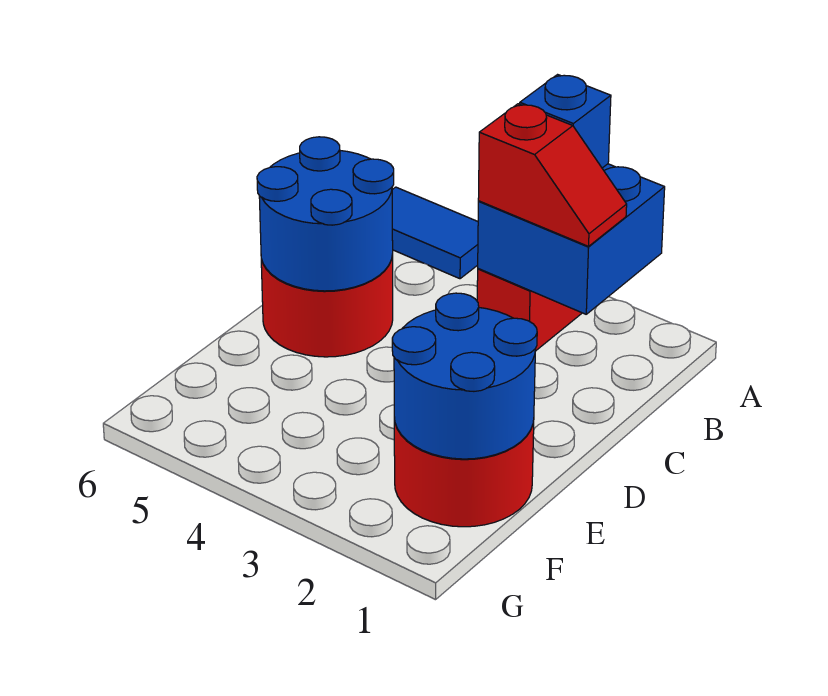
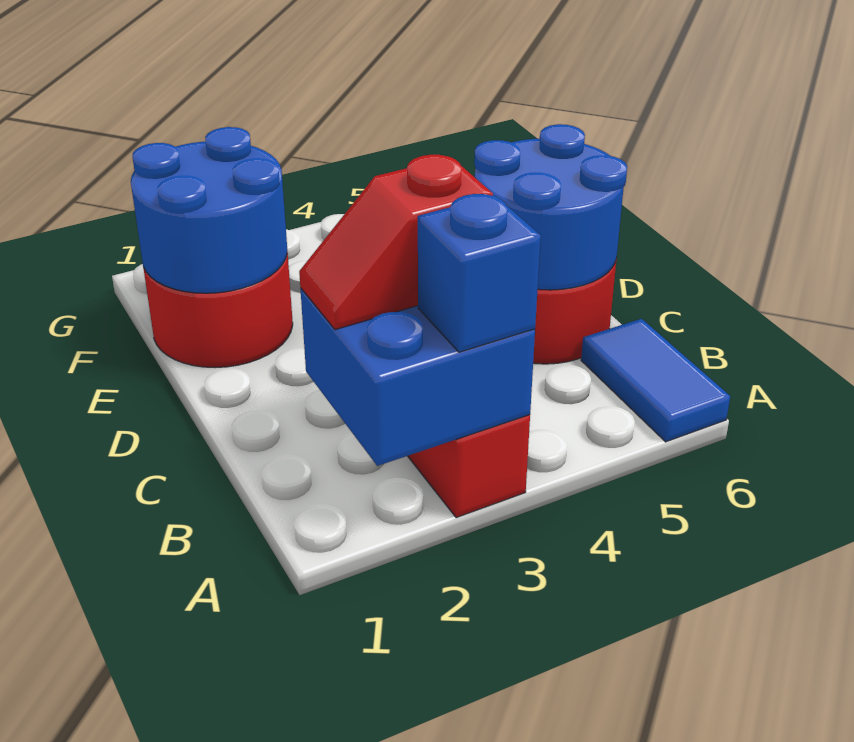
blue 1x2 tile [392,187,478,279] -> blue 1x2 tile turned to [581,319,730,442]

